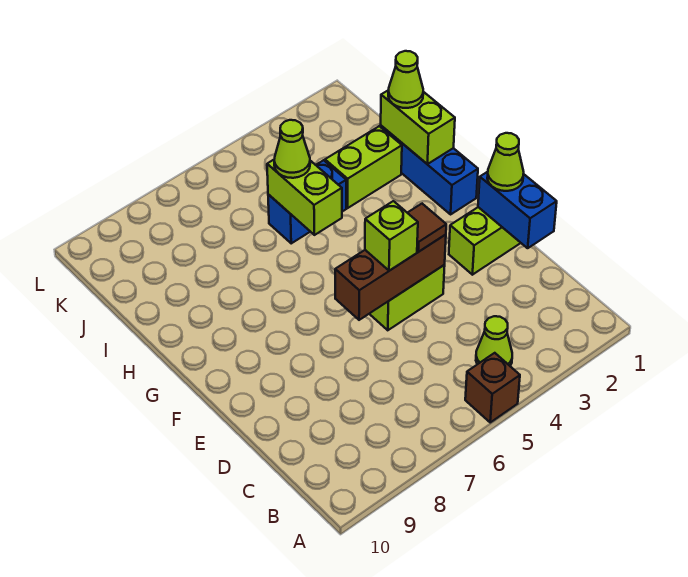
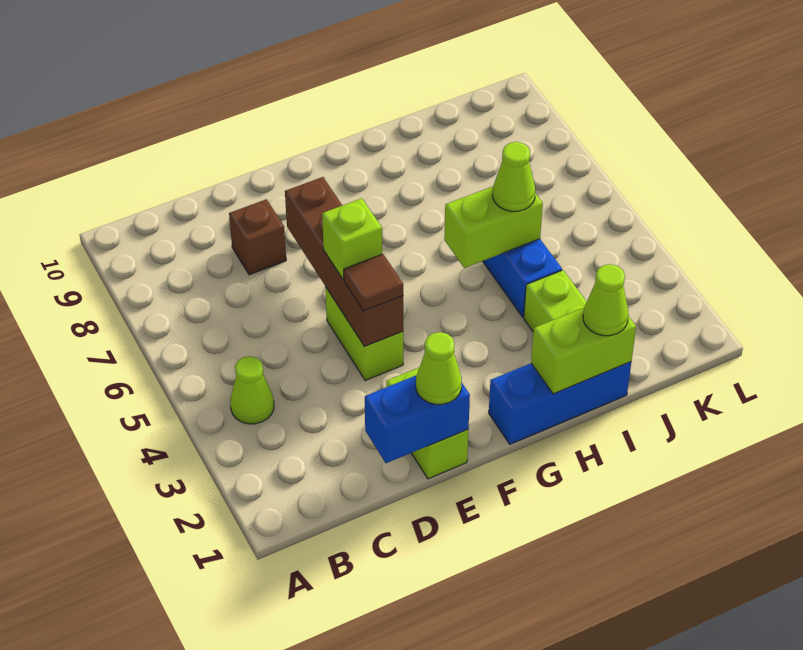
brown 1x1 brick [465,353,520,422] -> brown 1x1 brick moved to [229,199,286,275]
brown 1x3 brick [335,235,446,320] -> brown 1x4 brick [285,177,403,347]

